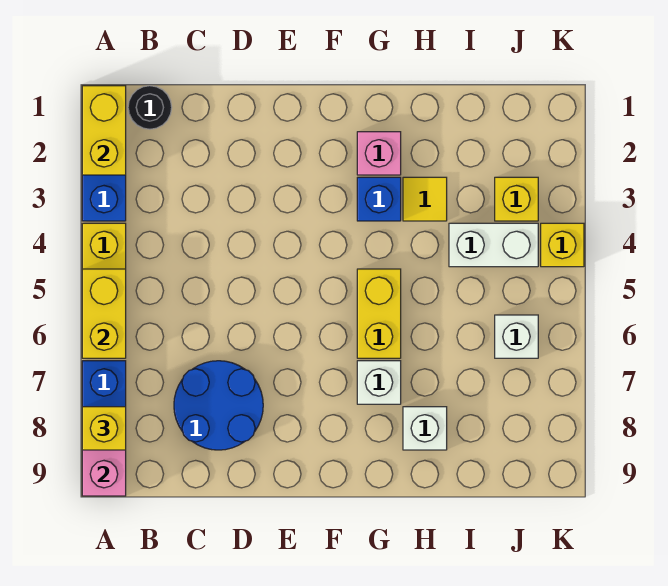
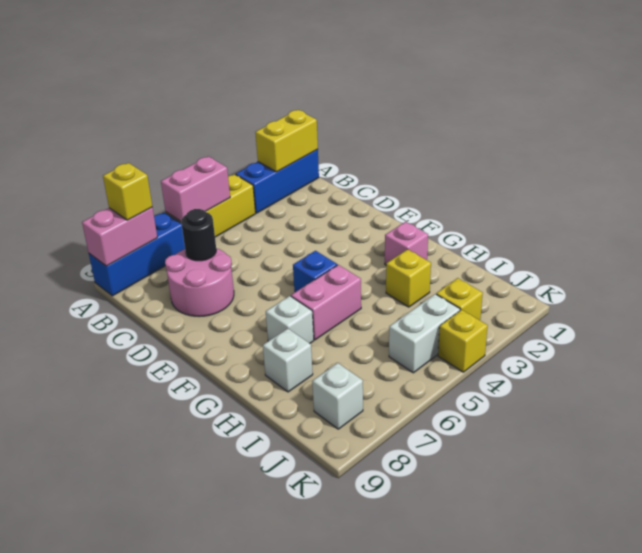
yellow 1x2 brick [82,269,126,358] -> pink 1x2 brick [161,156,230,221]
black 1x1 round brick [128,86,172,129] -> black 1x1 round brick moved to [181,209,216,261]
blue 2x2 round brick [174,361,263,450] -> pink 2x2 round brick [165,248,234,317]
blue 1x1 brick [357,177,401,221] -> blue 1x1 brick moved to [293,251,337,292]
yellow 1x2 brick [357,269,401,358] -> pink 1x2 brick [291,265,361,340]
yellow 1x1 tile [403,177,447,221] -> yellow 1x1 brick [386,249,431,307]
white 1x2 brick [449,223,538,267] -> white 1x2 brick turned to [389,294,460,373]
white 1x1 brick [495,315,538,358] -> white 1x1 brick moved to [312,363,363,429]

